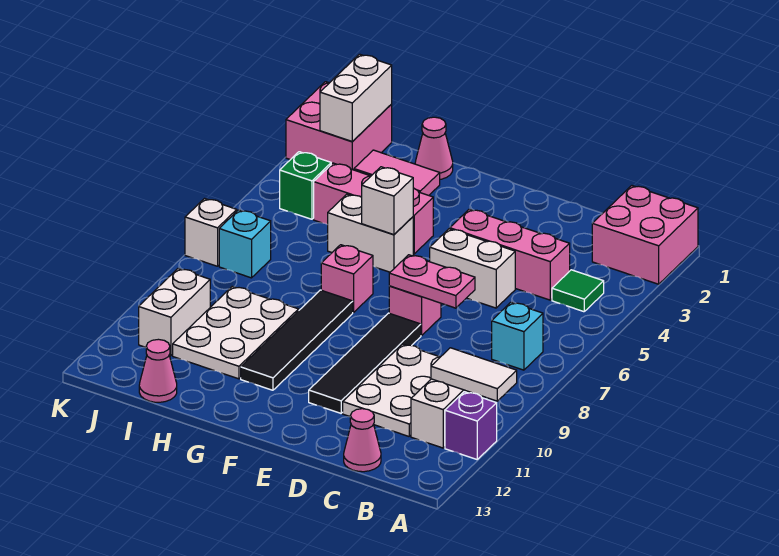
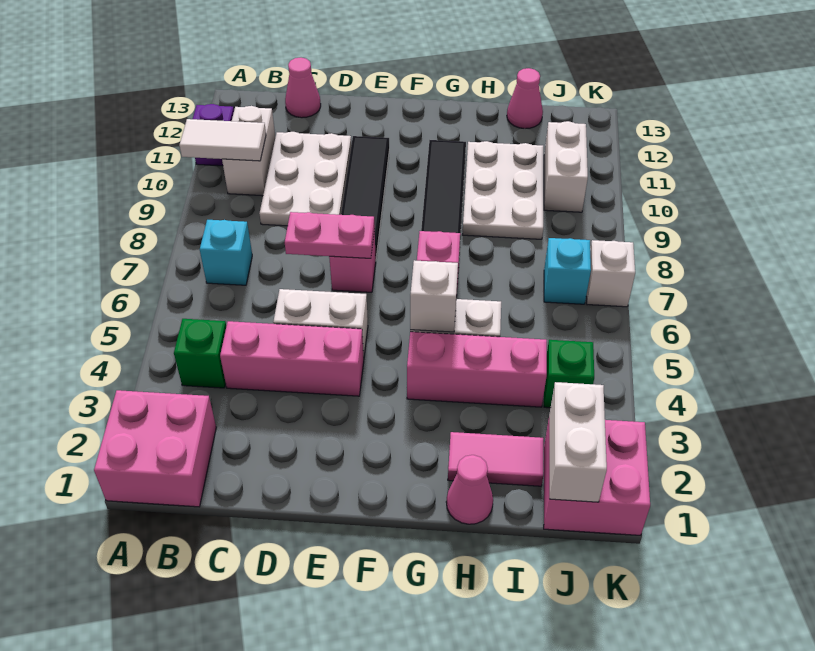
green 1x1 tile [552,270,604,312] -> green 1x1 brick [174,319,226,388]

